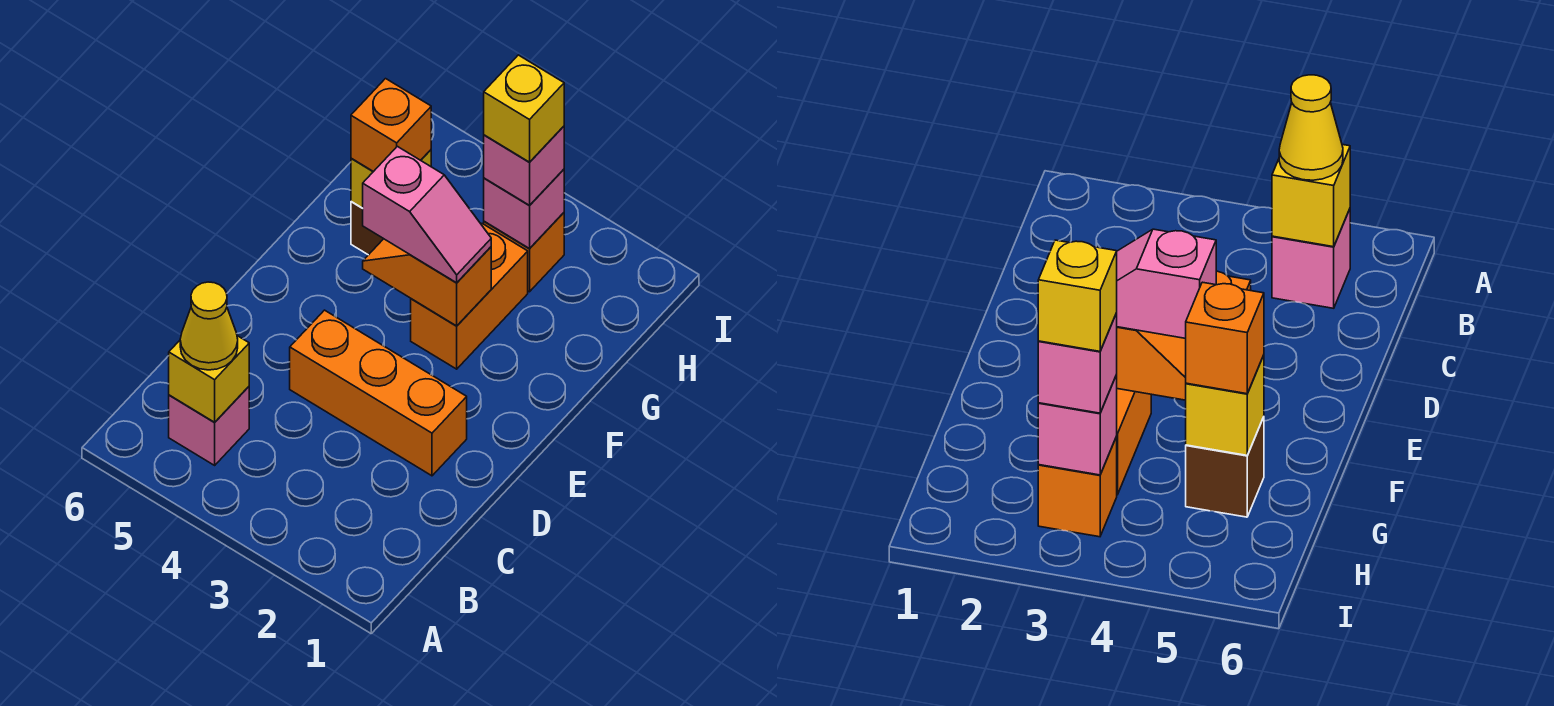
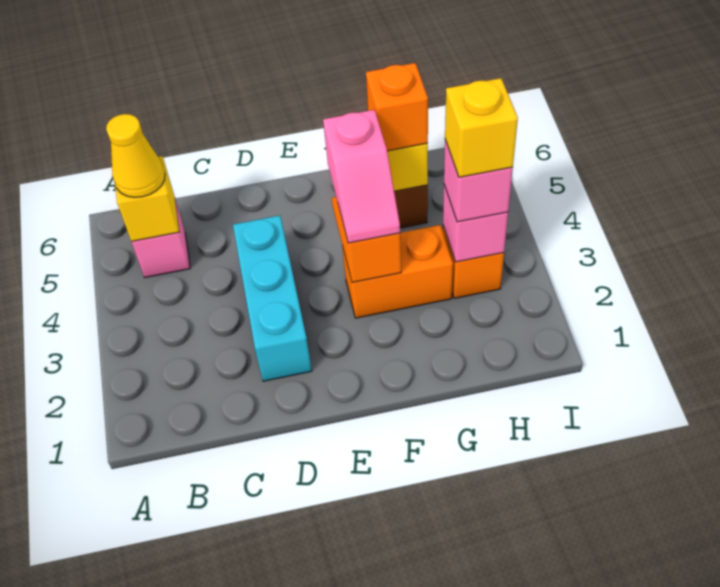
orange 1x3 brick [290,310,467,476] -> cyan 1x3 brick [233,215,312,381]

